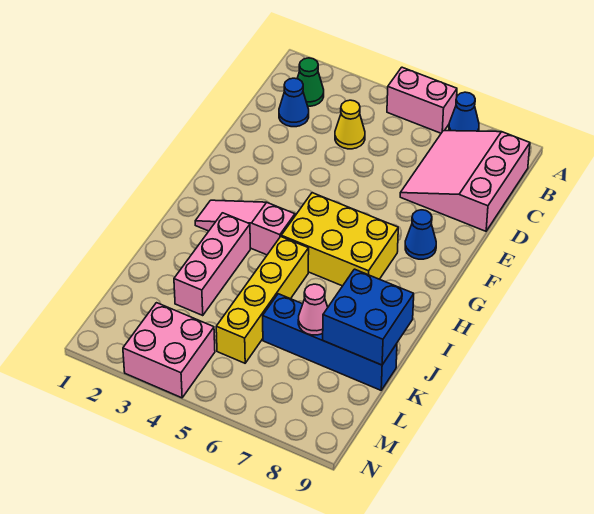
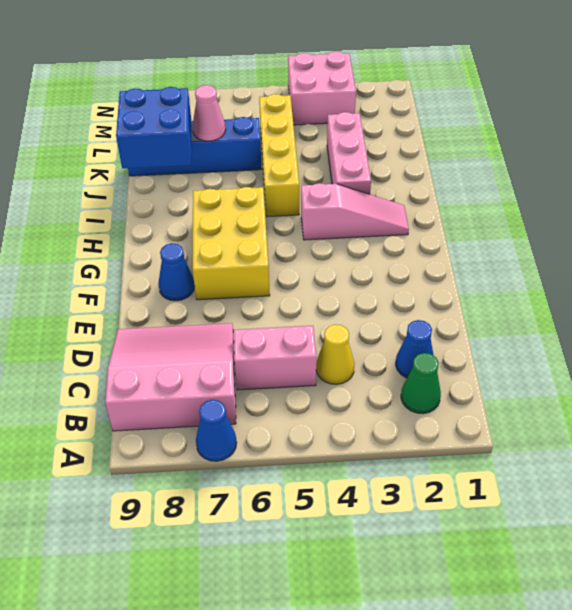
pink 1x2 brick [387,67,457,133] -> pink 1x2 brick moved to [233,326,316,390]
pink 3x3 slope [400,131,530,231] -> pink 3x3 slope turned to [105,323,236,431]
yellow 2x3 brick [281,193,398,286] -> yellow 2x3 brick turned to [193,187,270,300]

